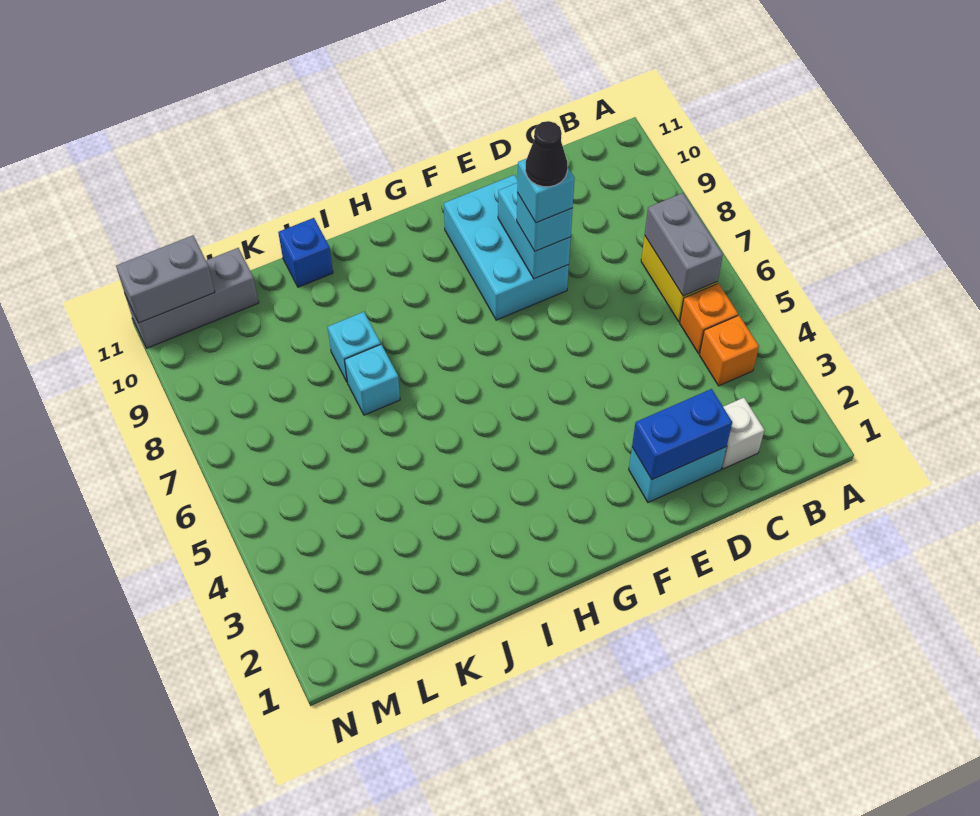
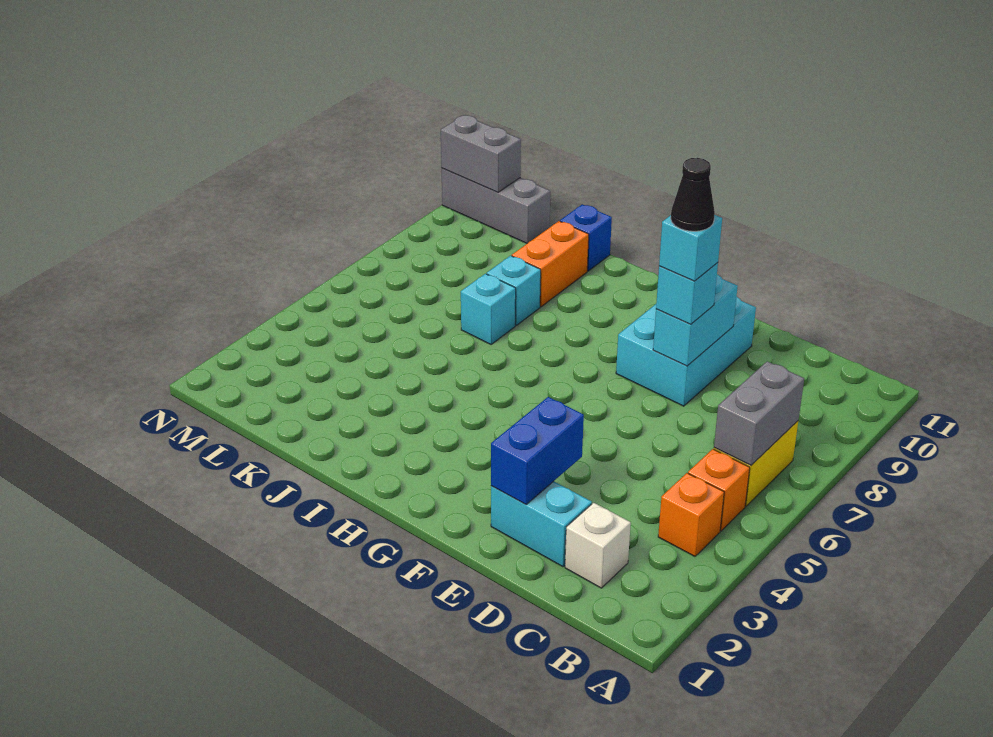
blue 1x2 brick [632,389,732,480] -> blue 1x2 brick turned to [491,397,584,504]
none -> orange 1x2 brick [512,221,589,307]

